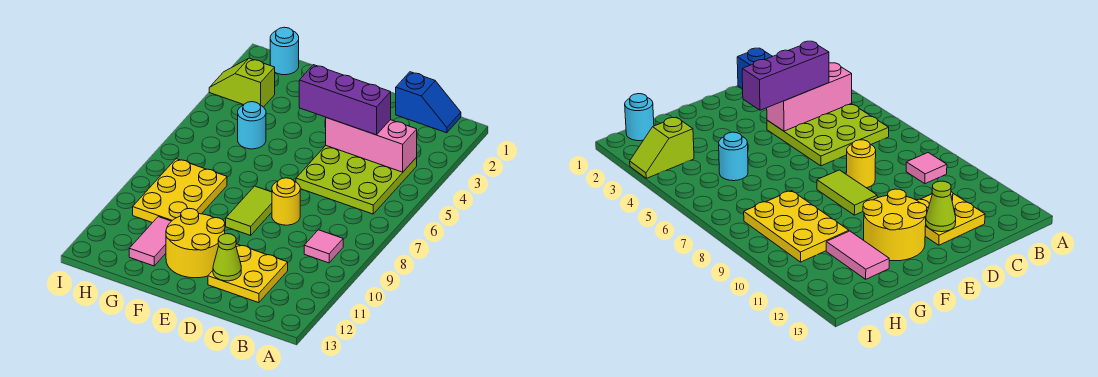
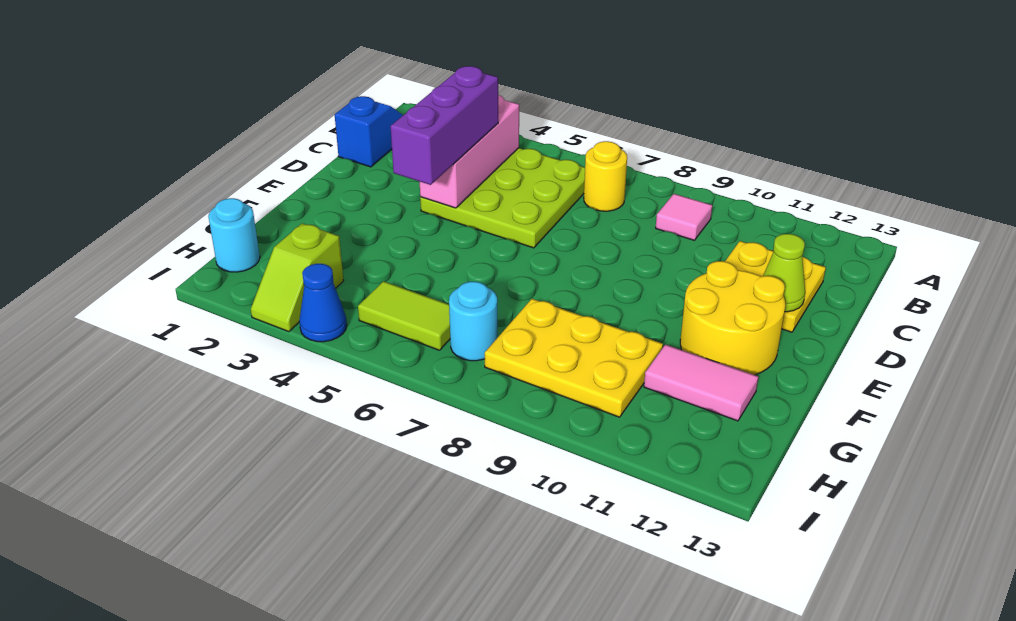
yellow 1x1 round brick [272,178,300,225] -> yellow 1x1 round brick moved to [584,141,627,211]
lime 1x2 tile [226,186,272,235] -> lime 1x2 tile moved to [358,281,450,350]
cyan 1x1 round brick [238,102,266,149] -> cyan 1x1 round brick moved to [449,282,497,361]
none -> blue 1x1 cone [299,264,347,342]

